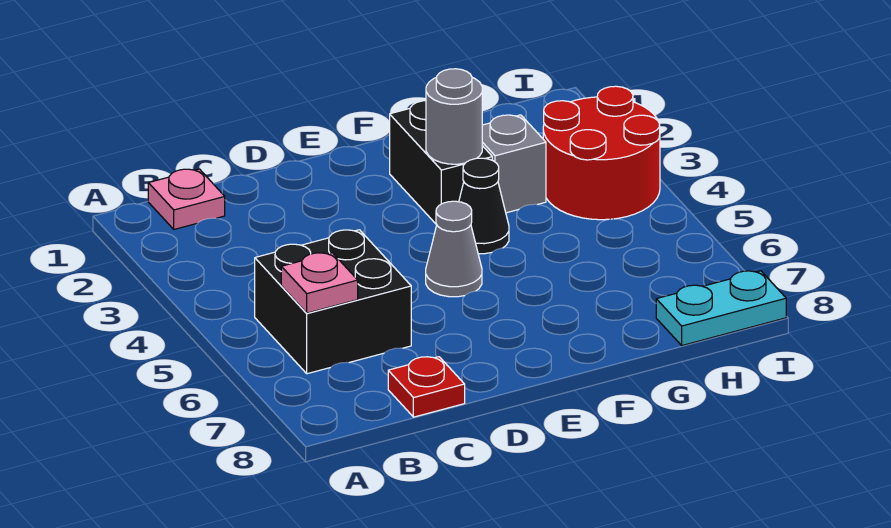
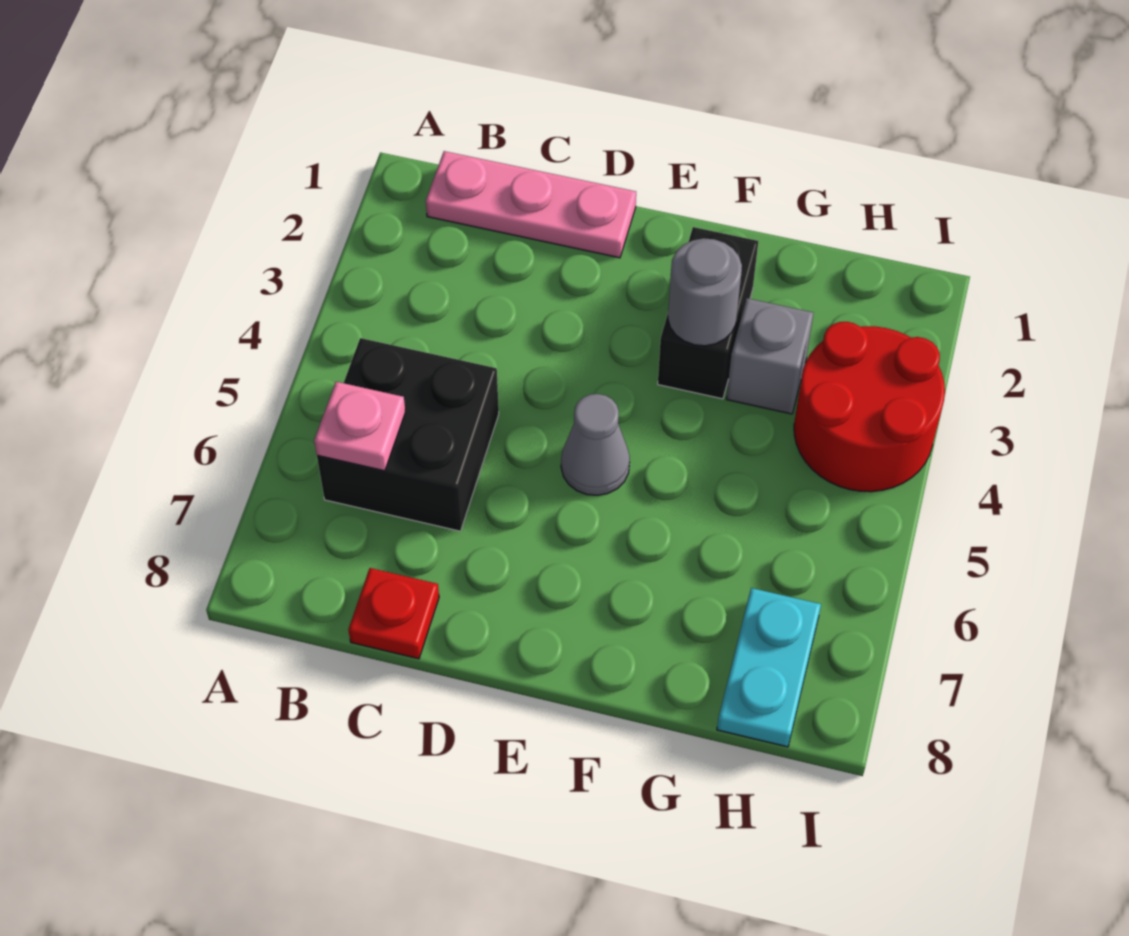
pink 1x1 plate [148,169,225,229] -> pink 1x3 plate [426,151,636,258]
black 1x1 cone [459,158,509,254] -> none
cyan 1x2 plate [656,271,786,346] -> cyan 1x2 plate turned to [717,588,821,747]

